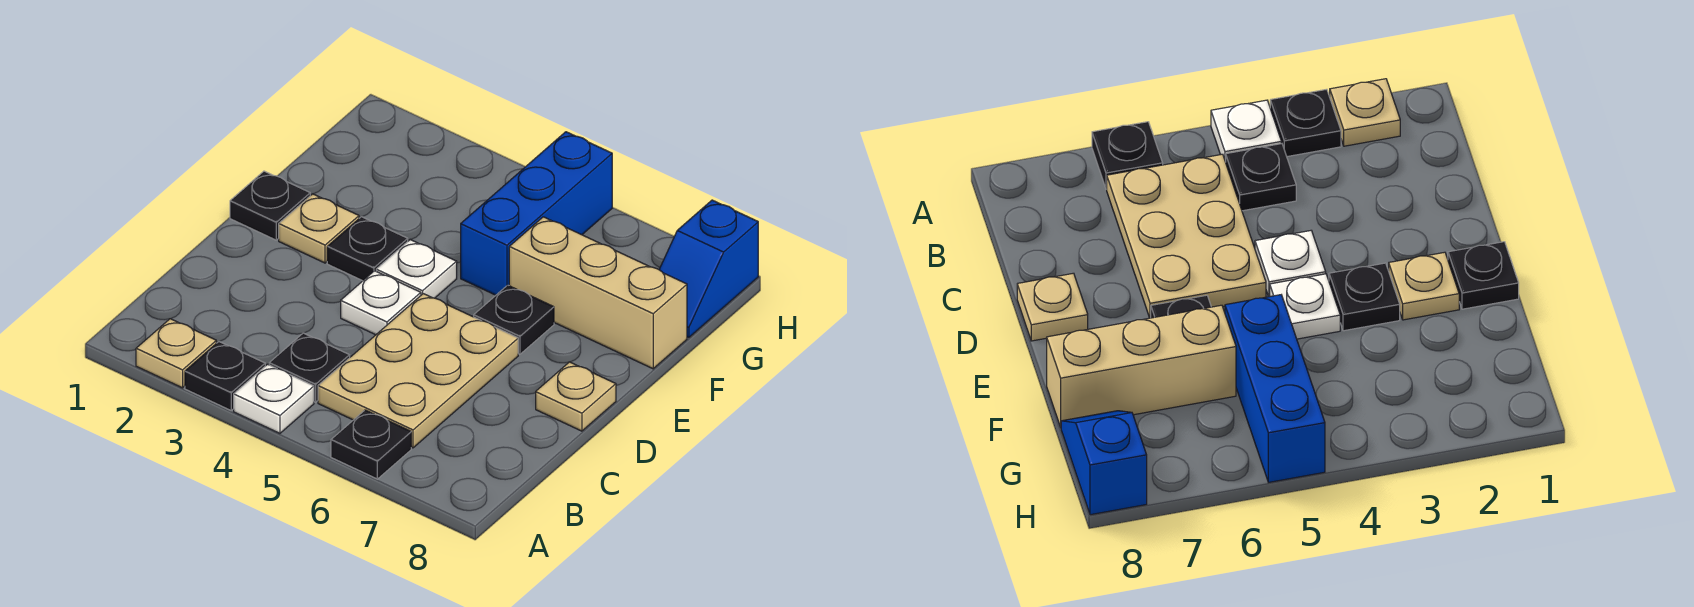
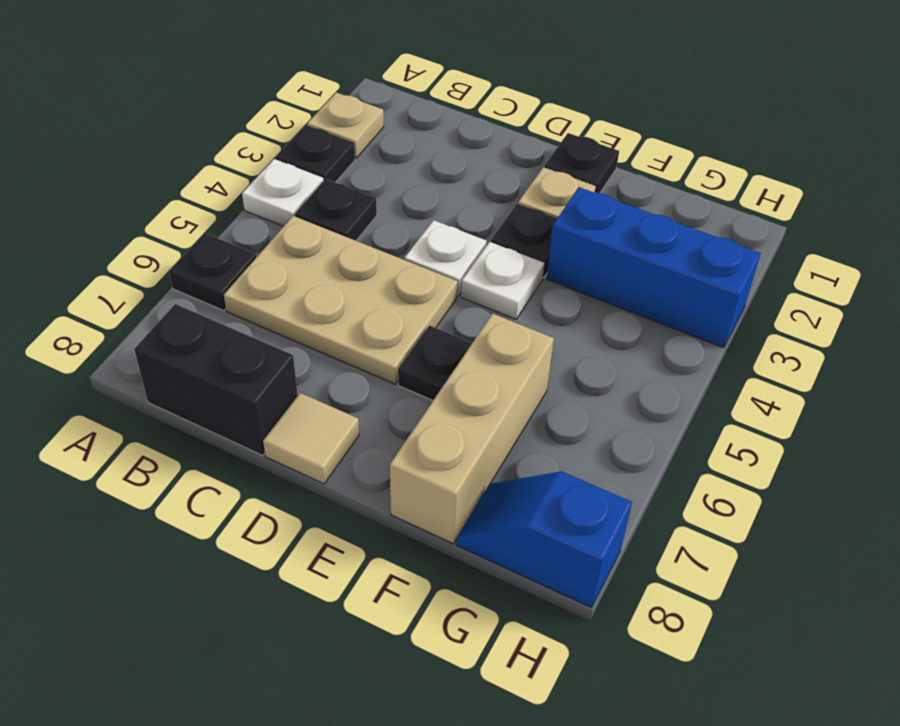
none -> black 1x2 brick [134,304,298,455]
tan 1x1 plate [536,362,616,431] -> tan 1x1 tile [263,393,359,484]
blue 1x3 brick [461,132,612,295] -> blue 1x3 brick moved to [547,187,761,348]

